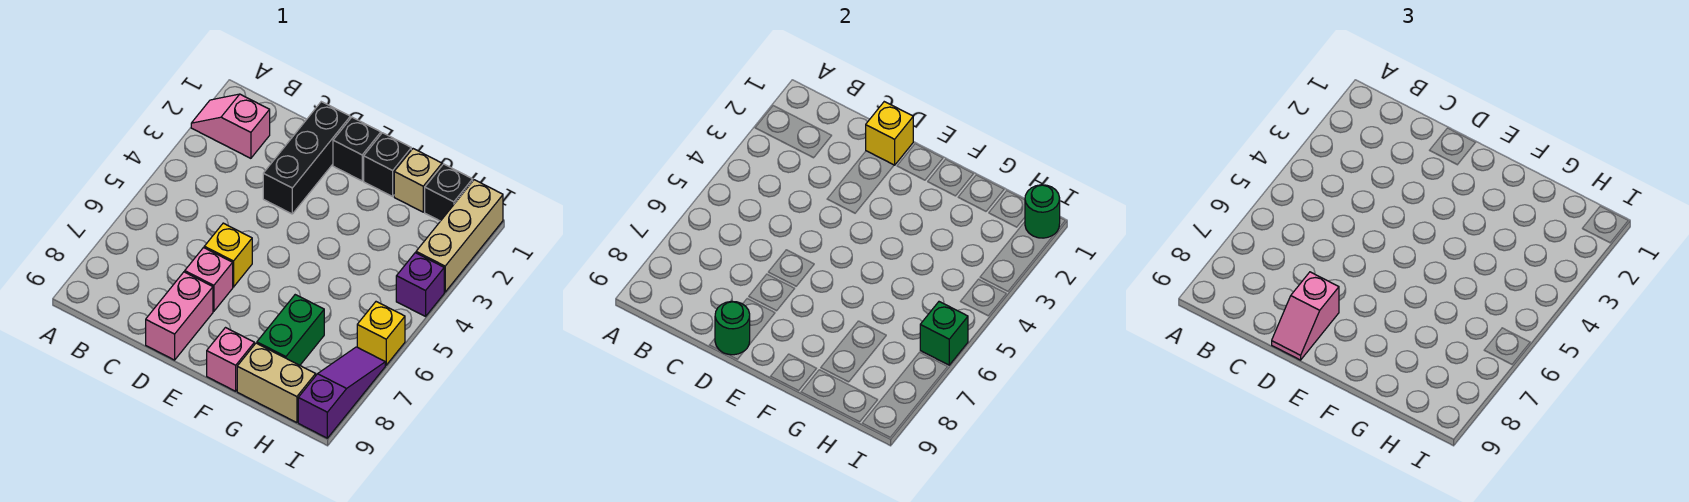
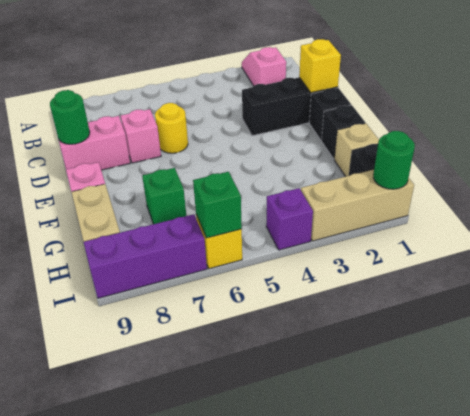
yellow 1x1 brick [204,223,252,287] -> yellow 1x1 round brick [155,103,188,153]
pink 1x2 slope [1272,272,1339,360] -> none
green 1x2 brick [257,295,324,365] -> green 1x1 brick [142,168,186,224]
purple 1x3 slope [298,347,385,438] -> purple 1x3 brick [84,214,207,298]

